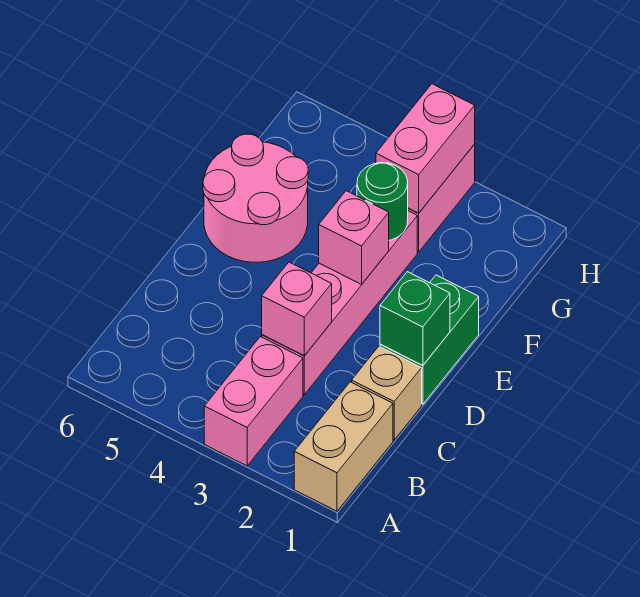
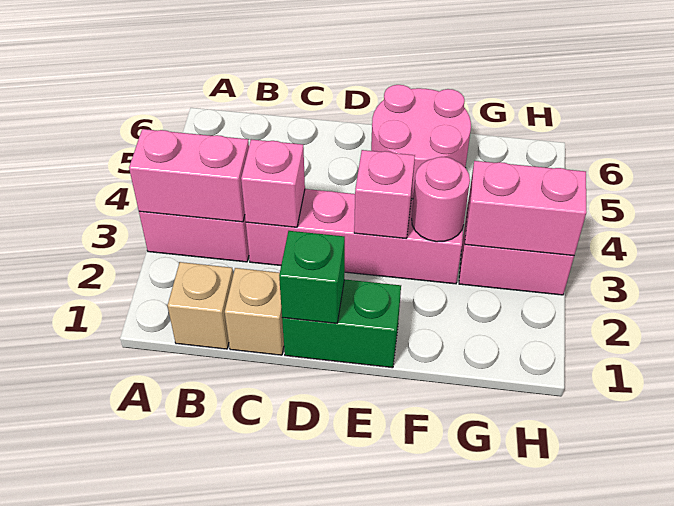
tan 1x2 brick [294,382,393,511] -> tan 1x1 brick [168,262,233,349]
none -> pink 1x2 brick [129,129,249,222]
green 1x1 round brick [357,163,408,240] -> pink 1x1 round brick [412,157,470,242]

